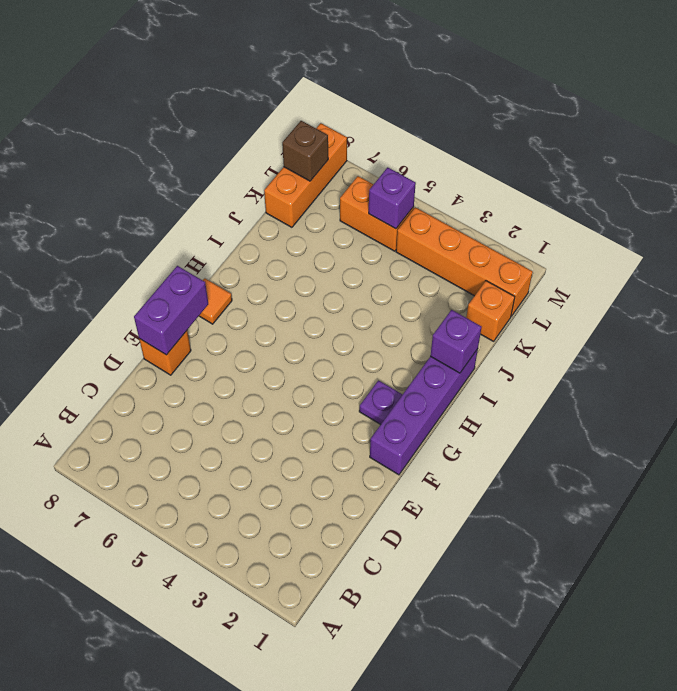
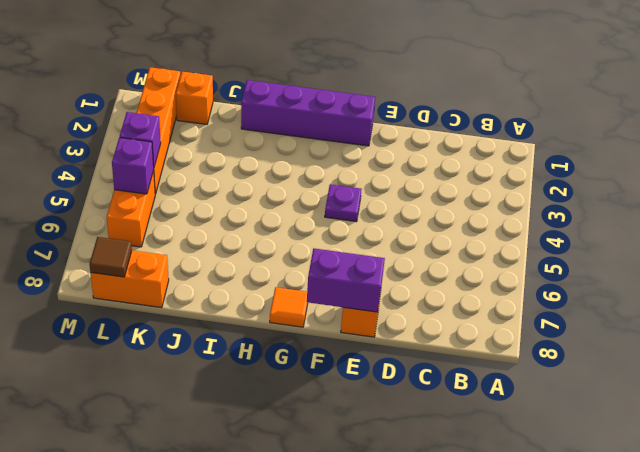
purple 1x1 plate [359,380,403,425] -> purple 1x1 plate moved to [325,184,361,222]
purple 1x1 brick [430,310,482,373] -> purple 1x1 brick moved to [120,112,161,166]
orange 1x3 brick [264,123,347,227] -> orange 1x2 brick [91,250,169,308]
brown 1x1 brick [282,121,328,181] -> brown 1x1 tile [90,237,132,277]

